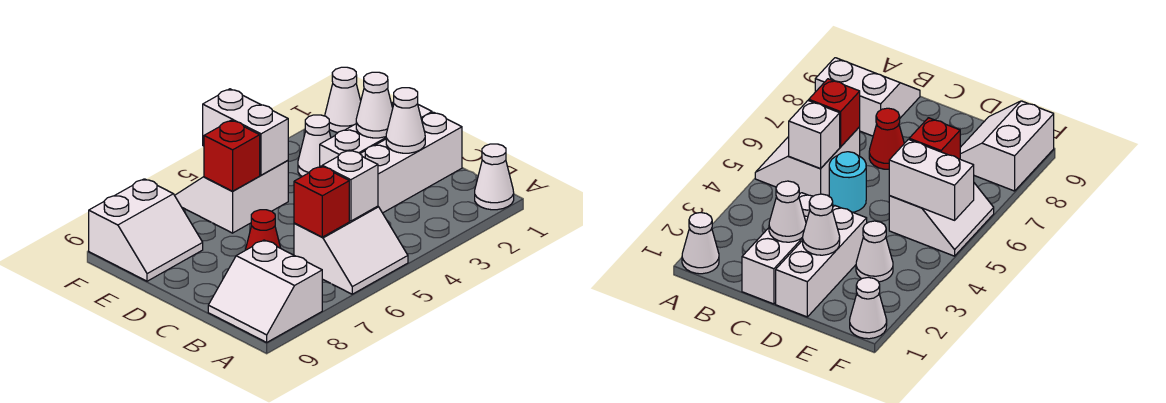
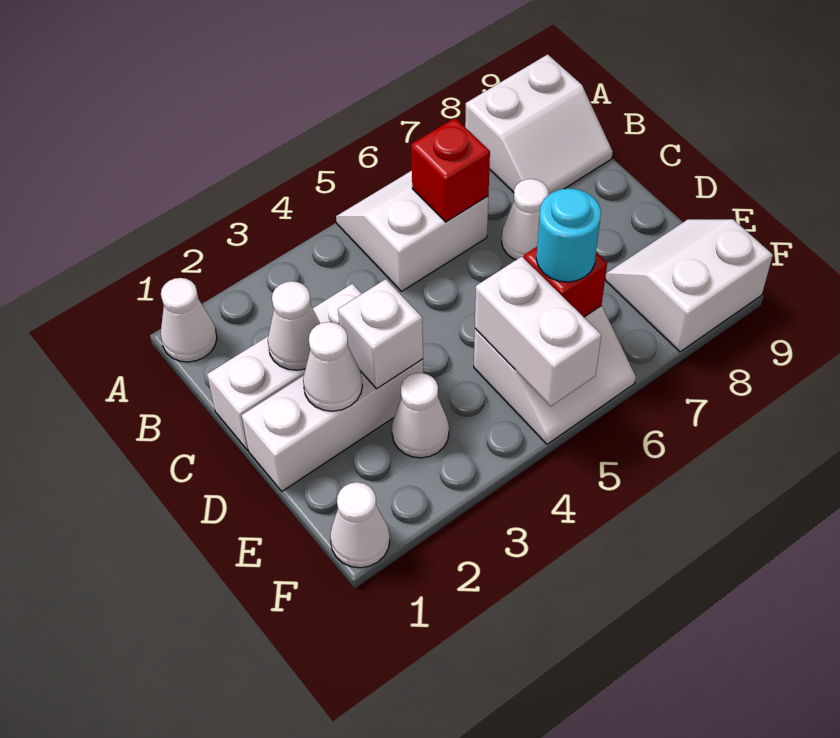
white 2x2 slope [208,240,322,342] -> white 2x2 slope turned to [465,54,613,195]
white 1x1 brick [322,150,378,221] -> white 1x1 brick moved to [338,279,423,389]
cyan 1x1 round brick [829,152,866,212] -> cyan 1x1 round brick moved to [536,188,601,282]
red 1x1 cone [245,210,280,250] -> white 1x1 cone [502,179,548,260]

